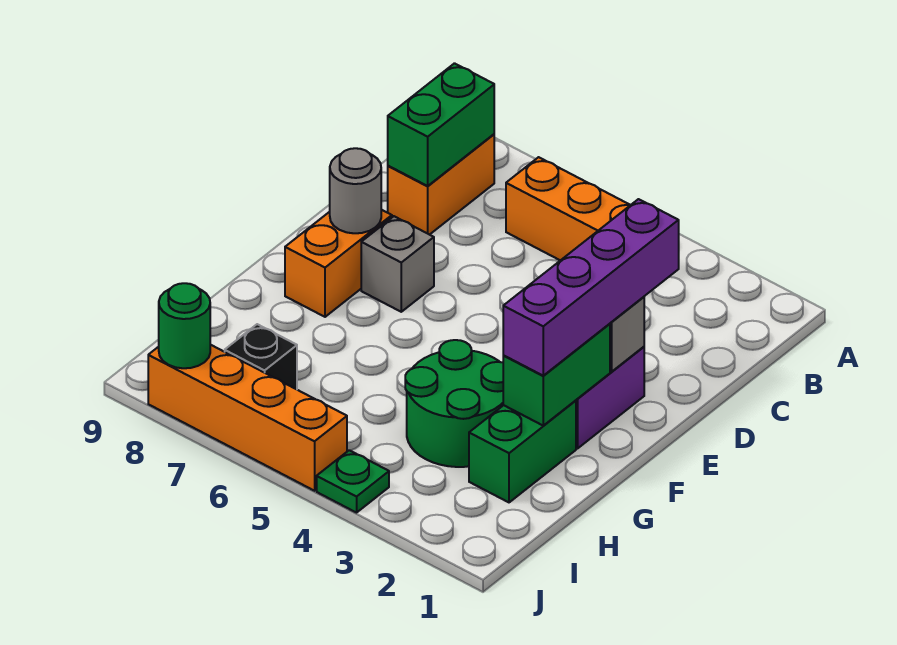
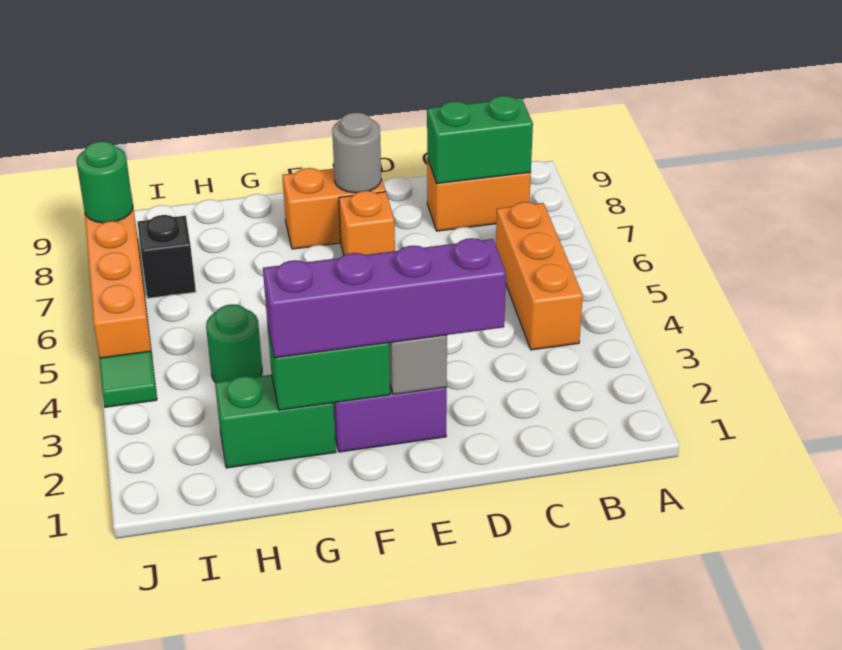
grey 1x1 brick [361,216,434,312] -> orange 1x1 brick [339,191,395,255]
green 2x2 round brick [405,340,503,467] -> green 1x1 round brick [206,304,262,382]
green 1x1 plate [317,450,389,513] -> green 1x1 tile [99,351,157,407]

